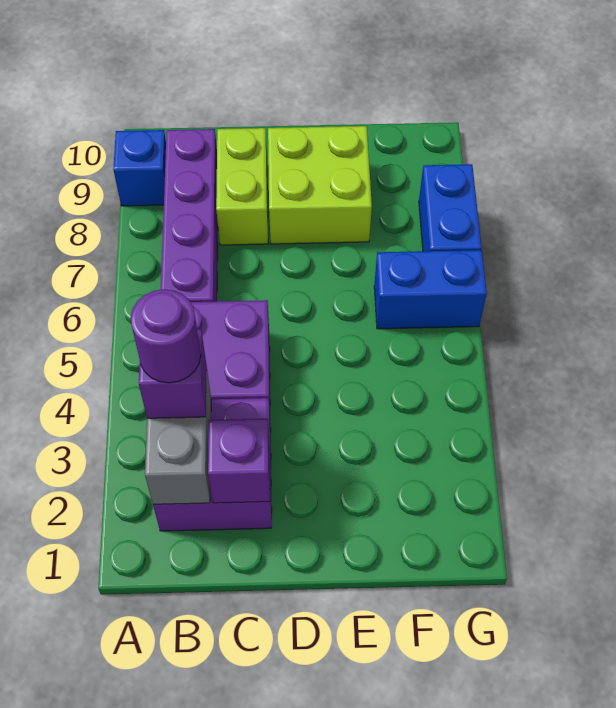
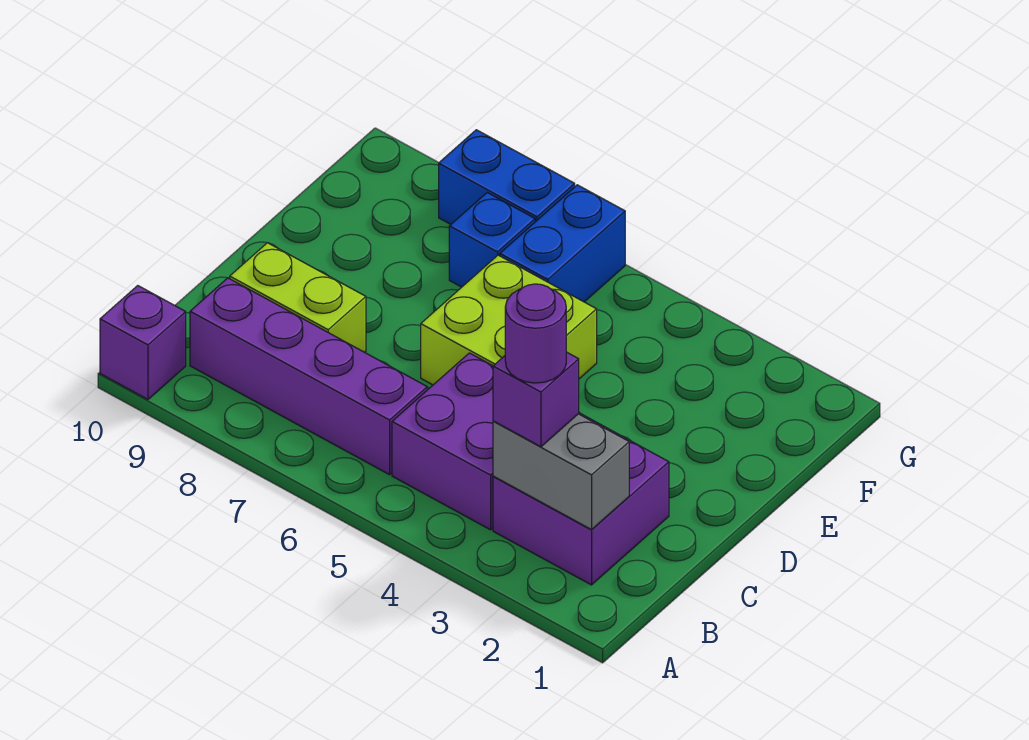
blue 1x1 brick [113,130,166,206] -> blue 1x1 brick moved to [449,193,535,287]
purple 1x1 brick [208,419,270,503] -> purple 1x1 brick moved to [100,286,186,399]
lime 2x2 brick [268,126,372,244] -> lime 2x2 brick moved to [421,255,597,385]

